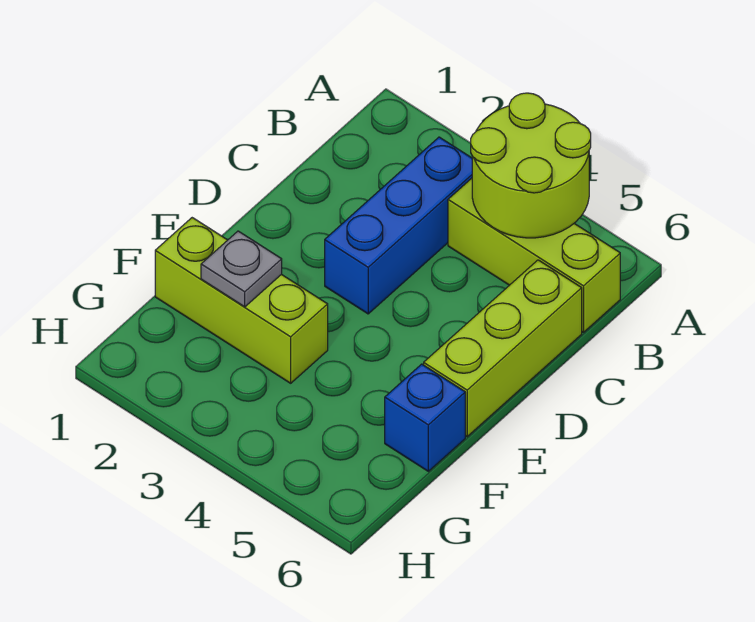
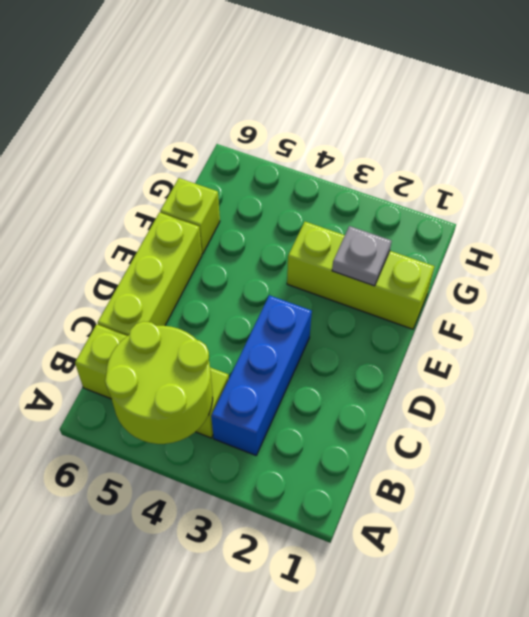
blue 1x1 brick [385,364,465,471] -> lime 1x1 brick [160,178,220,254]

